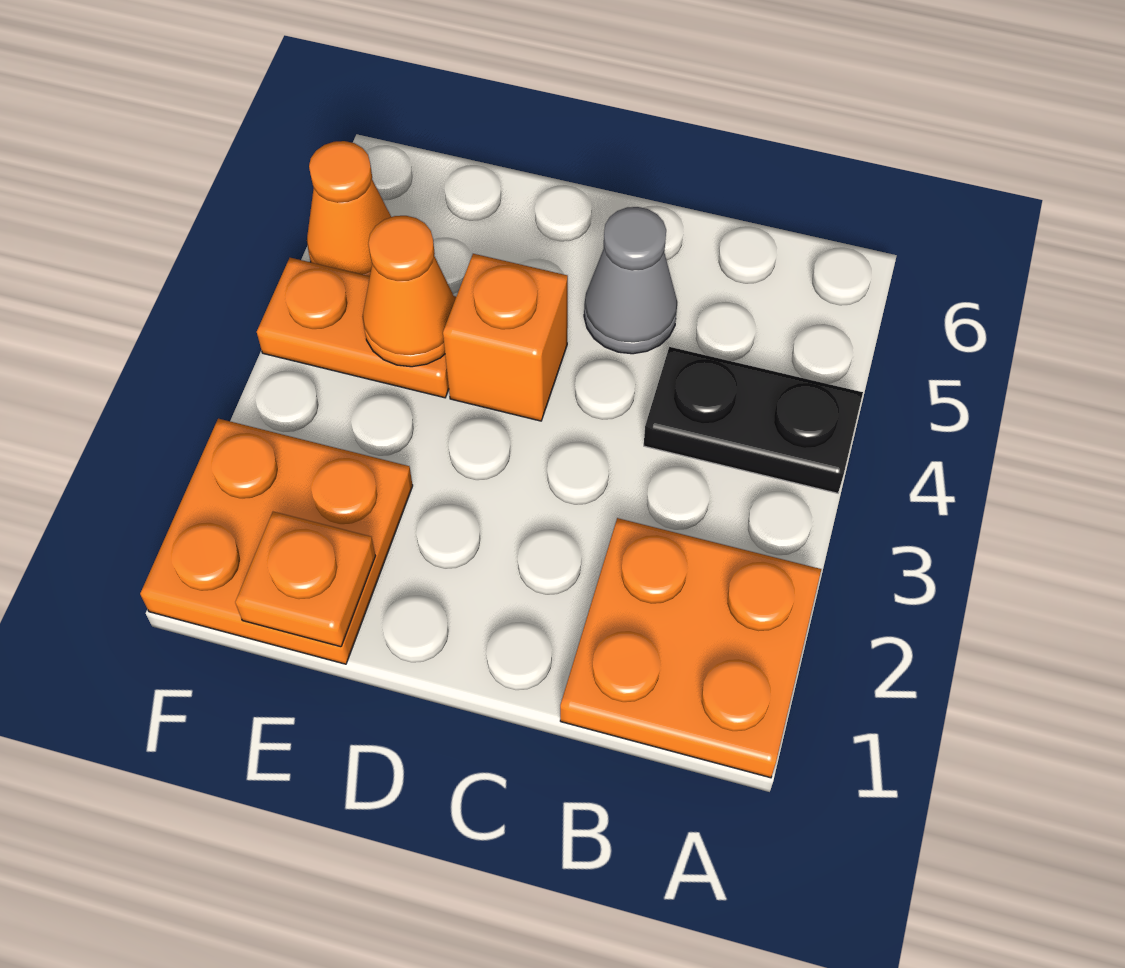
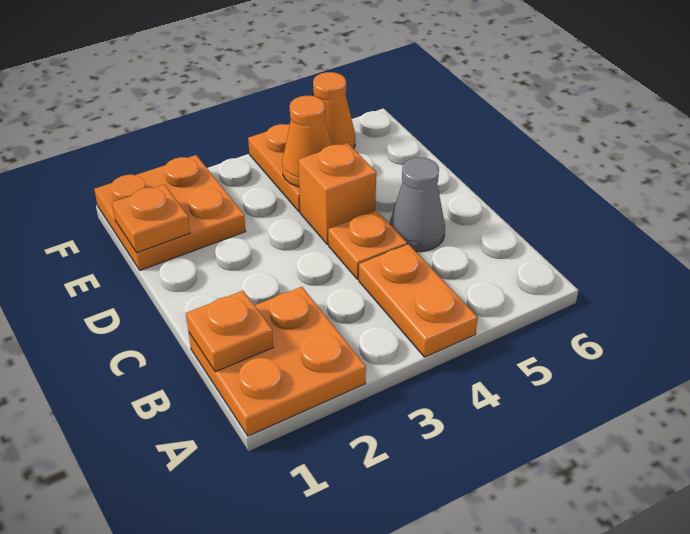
black 1x2 plate [644,347,863,493] -> orange 1x2 plate [359,244,478,357]
none -> orange 1x1 plate [186,291,273,372]
none -> orange 1x1 plate [328,211,407,279]

